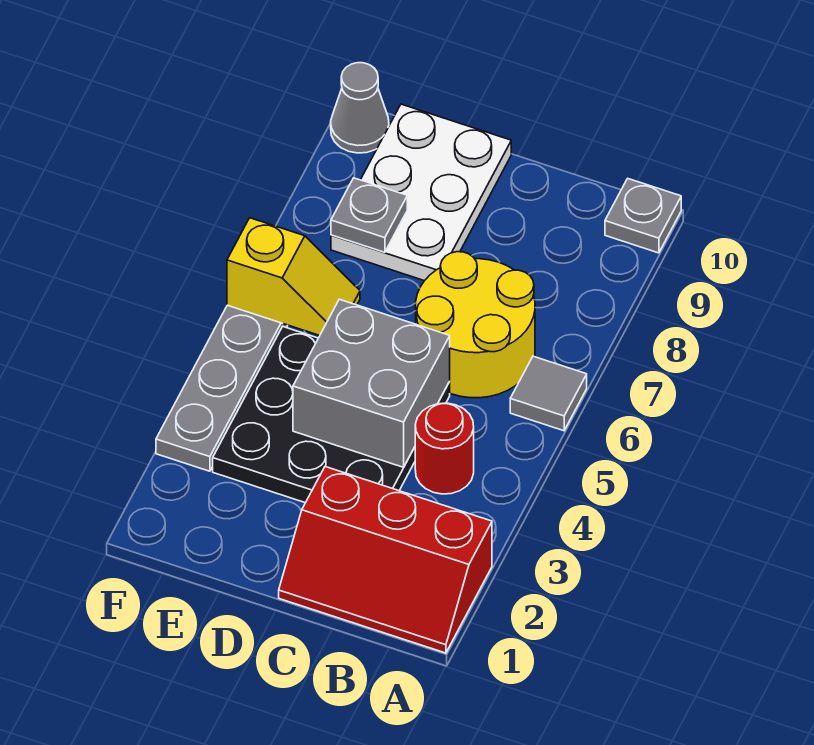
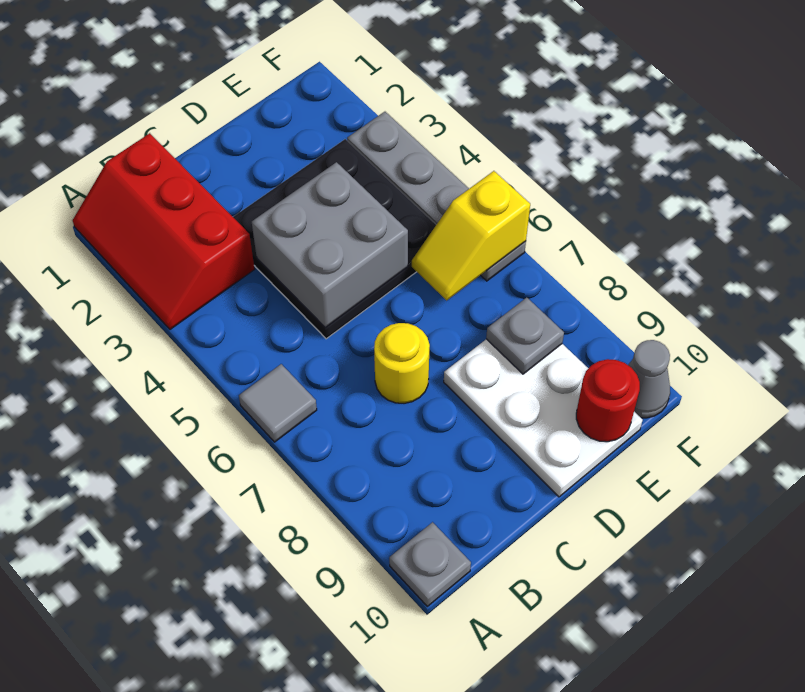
red 2x3 slope [279,467,492,653] -> red 2x3 slope turned to [73,133,255,329]
red 1x1 round brick [415,403,474,494] -> red 1x1 round brick moved to [576,359,640,442]
yellow 2x2 round brick [416,252,535,398] -> yellow 1x1 round brick [374,323,430,403]

